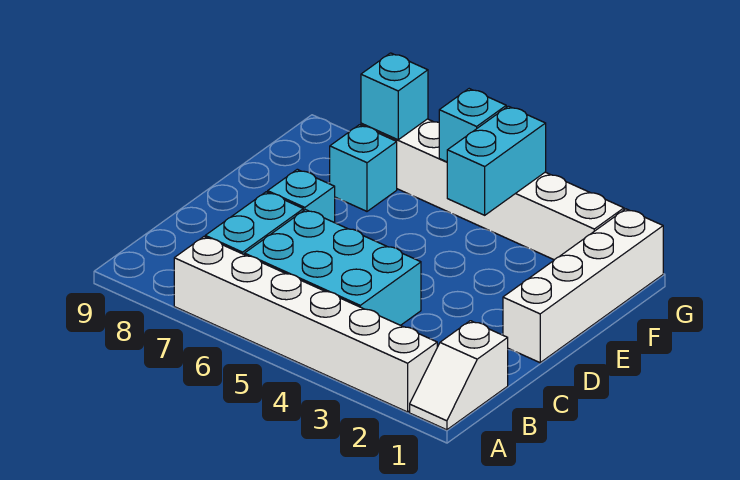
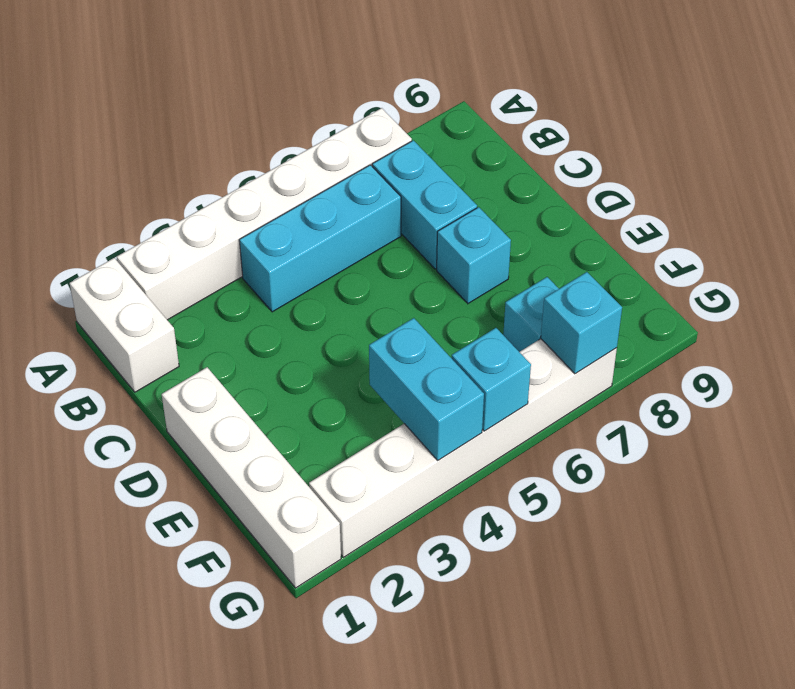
white 1x2 slope [410,321,508,430] -> white 1x2 brick [70,258,179,392]
cyan 2x3 brick [245,210,421,325] -> cyan 1x3 brick [239,165,401,312]

